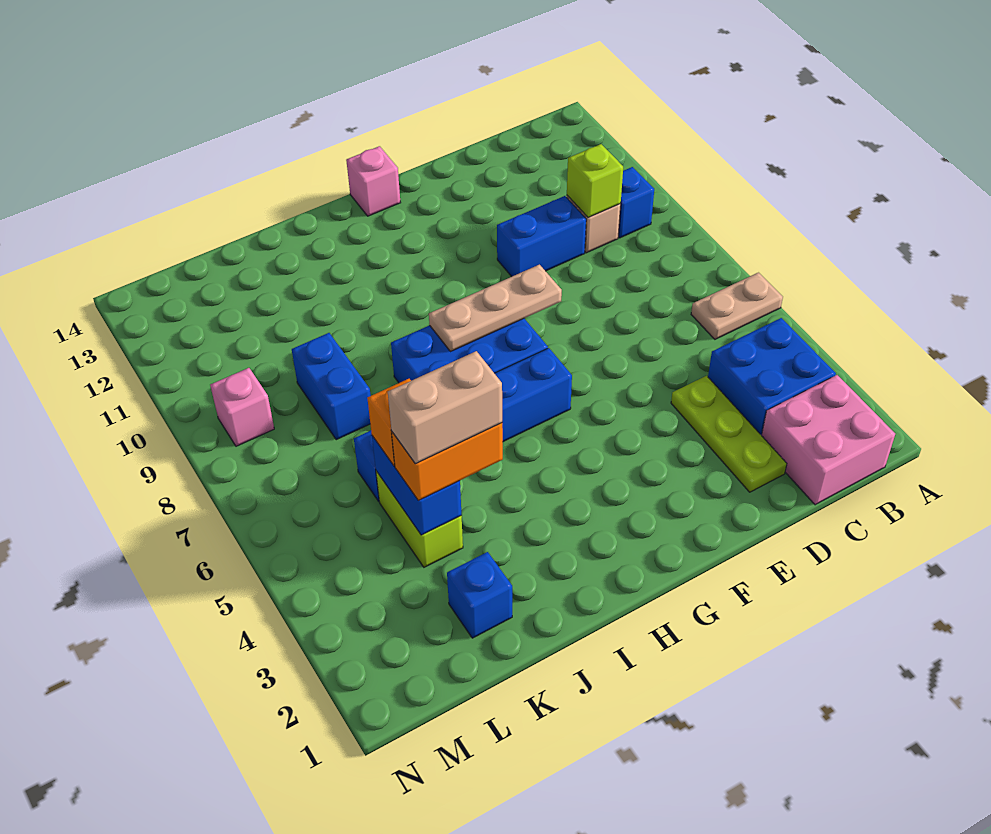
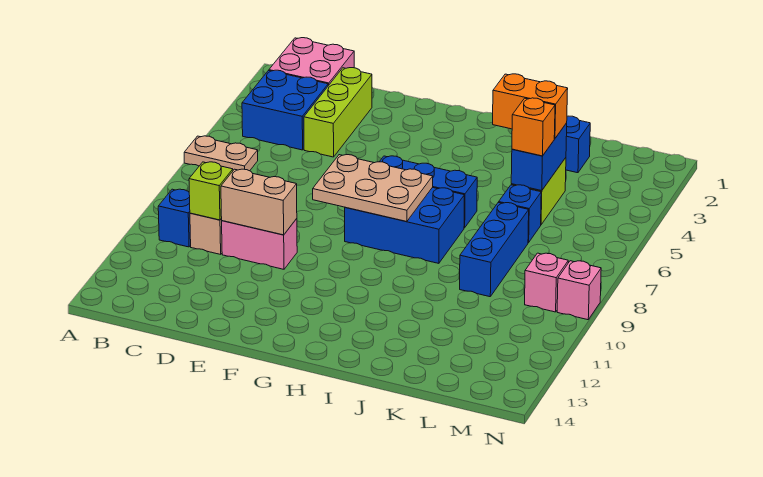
lime 1x3 plate [671,376,787,492] -> lime 1x3 brick [304,68,372,157]
blue 1x2 brick [497,196,586,277] -> pink 1x2 brick [222,219,297,269]
tan 1x3 plate [429,265,562,352] -> tan 2x3 plate [313,155,433,221]
pink 1x1 brick [346,146,401,216] -> pink 1x1 brick moved to [557,261,601,320]
tan 1x2 brick [388,351,502,464] -> tan 1x2 brick moved to [221,169,297,235]
blue 1x2 brick [292,333,371,440] -> blue 1x3 brick [460,202,529,297]

